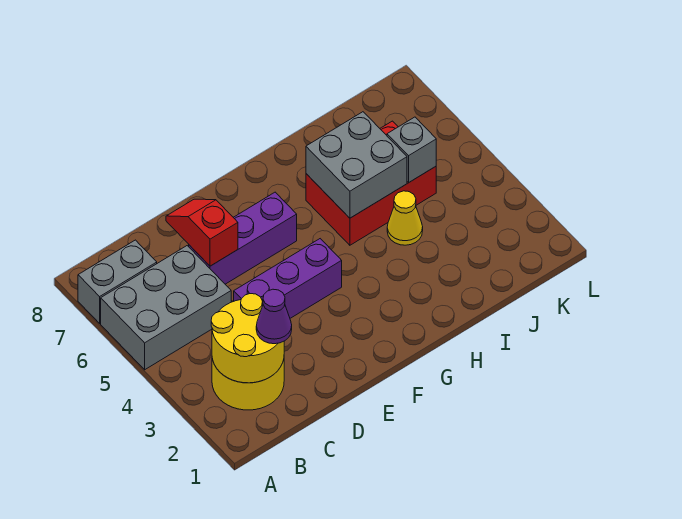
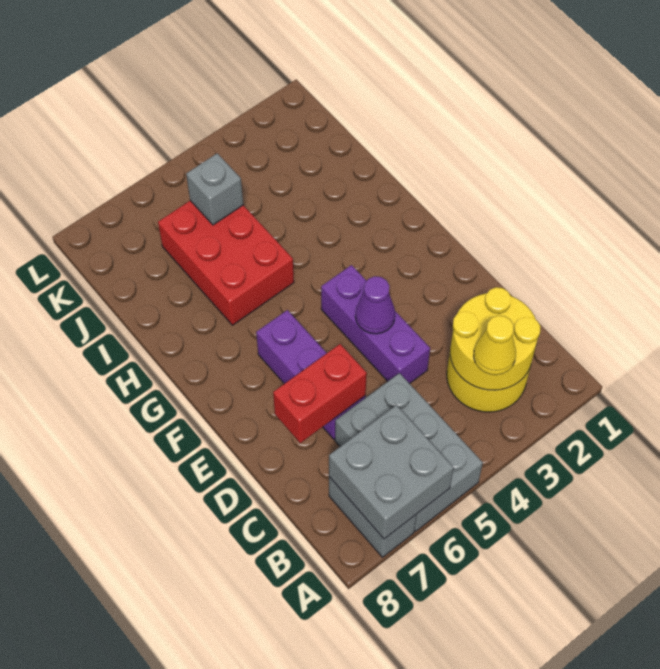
purple 1x1 cone [256,289,292,344] -> purple 1x1 cone moved to [355,276,395,334]
red 1x2 slope [166,199,238,266] -> red 1x2 brick [273,344,367,443]
grey 2x2 brick [306,112,407,218] -> grey 2x2 brick moved to [329,405,454,539]
yellow 1x1 cone [387,191,423,245] -> yellow 1x1 cone moved to [474,315,516,375]

